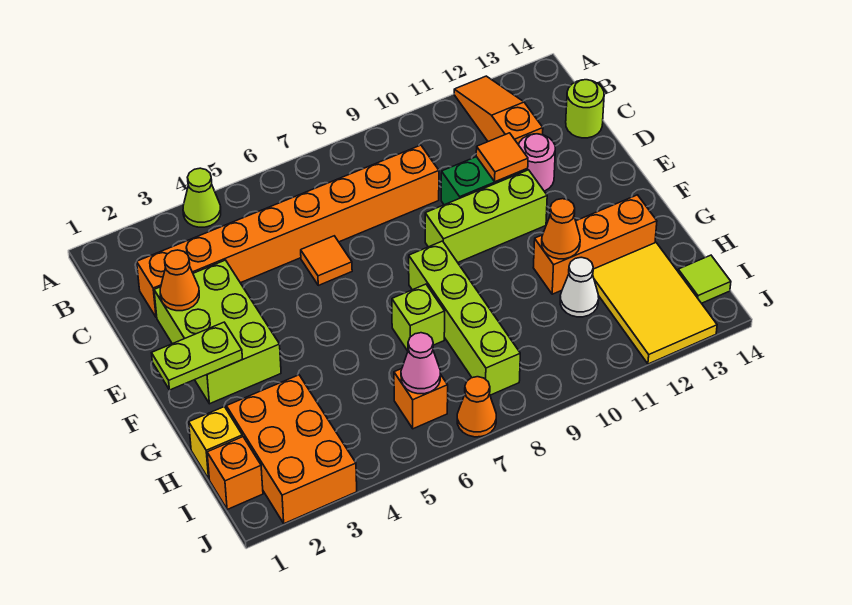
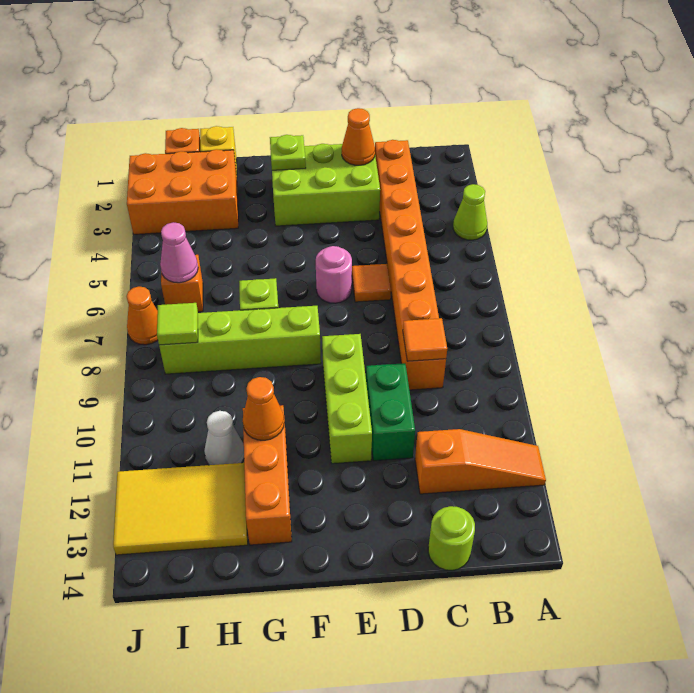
orange 1x1 tile [476,133,528,182] -> orange 1x1 tile moved to [403,318,447,361]
pink 1x1 round brick [519,134,555,191] -> pink 1x1 round brick moved to [316,246,352,303]
lime 1x2 plate [152,322,242,390] -> lime 1x1 plate [270,135,306,170]
lime 1x1 tile [678,255,731,303] -> lime 1x1 tile moved to [157,303,198,345]

